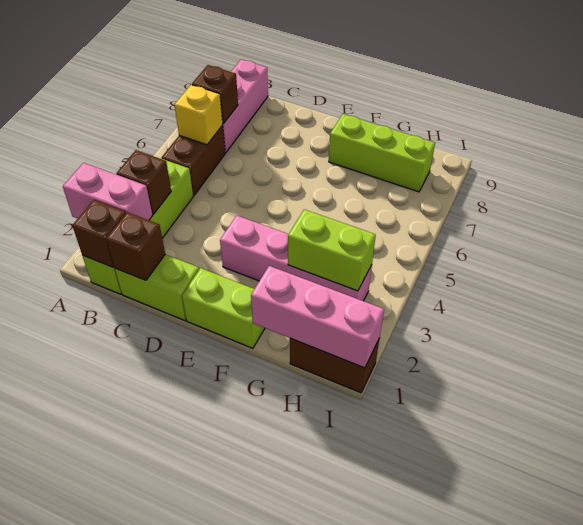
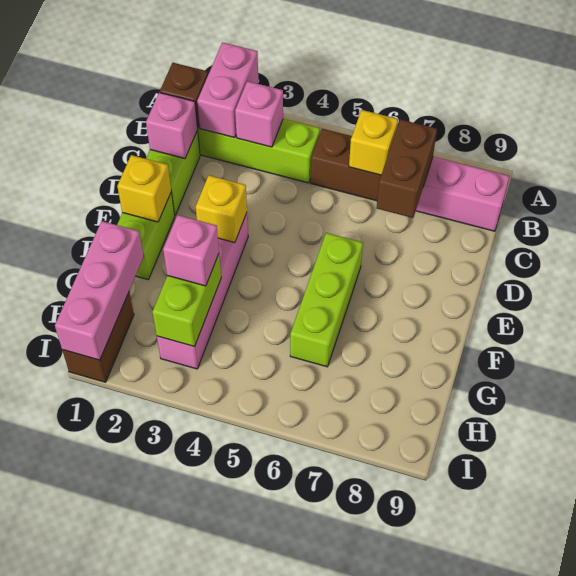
brown 1x1 brick [116,150,171,214] -> pink 1x1 brick [235,81,283,147]
brown 1x1 brick [192,65,238,124] -> brown 1x2 brick [377,119,437,218]
brown 1x1 brick [106,212,165,280] -> pink 1x1 brick [146,93,197,159]
none -> yellow 1x1 brick [117,155,171,222]
none -> yellow 1x1 brick [196,175,247,243]
lime 1x3 brick [329,114,435,192] -> lime 1x3 brick moved to [290,233,363,367]
none -> pink 1x1 brick [163,215,219,286]

